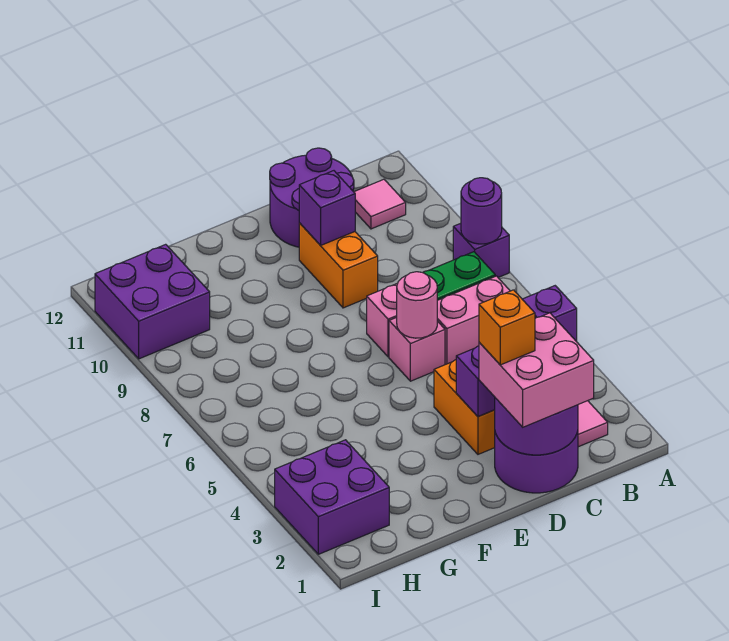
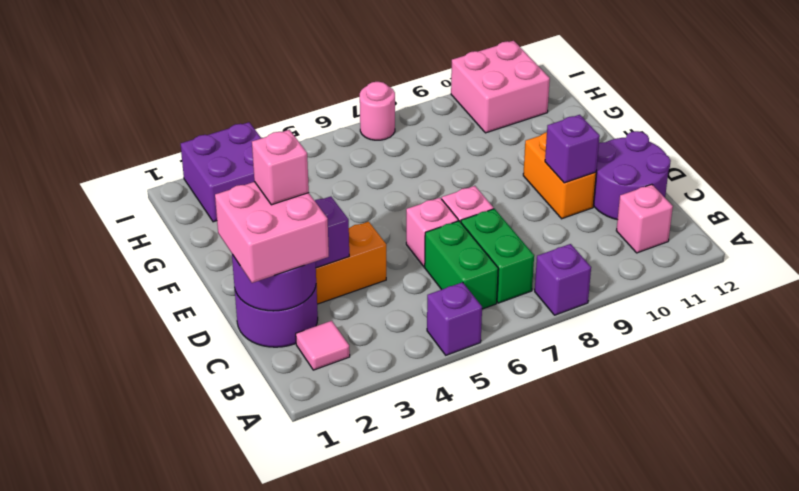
purple 1x1 round brick [461,178,502,244] -> none
pink 1x2 brick [437,276,510,365] -> green 1x2 brick [425,221,498,309]
pink 1x1 tile [354,179,406,229] -> pink 1x1 brick [616,184,673,253]
orange 1x1 brick [479,290,535,365] -> pink 1x1 brick [252,130,309,205]
pink 1x1 round brick [397,272,437,338] -> pink 1x1 round brick moved to [360,82,395,140]
orange 1x2 brick [299,223,378,308] -> orange 1x2 brick turned to [523,132,596,219]
purple 2x2 brick [95,244,210,359] -> pink 2x2 brick [451,41,550,133]

